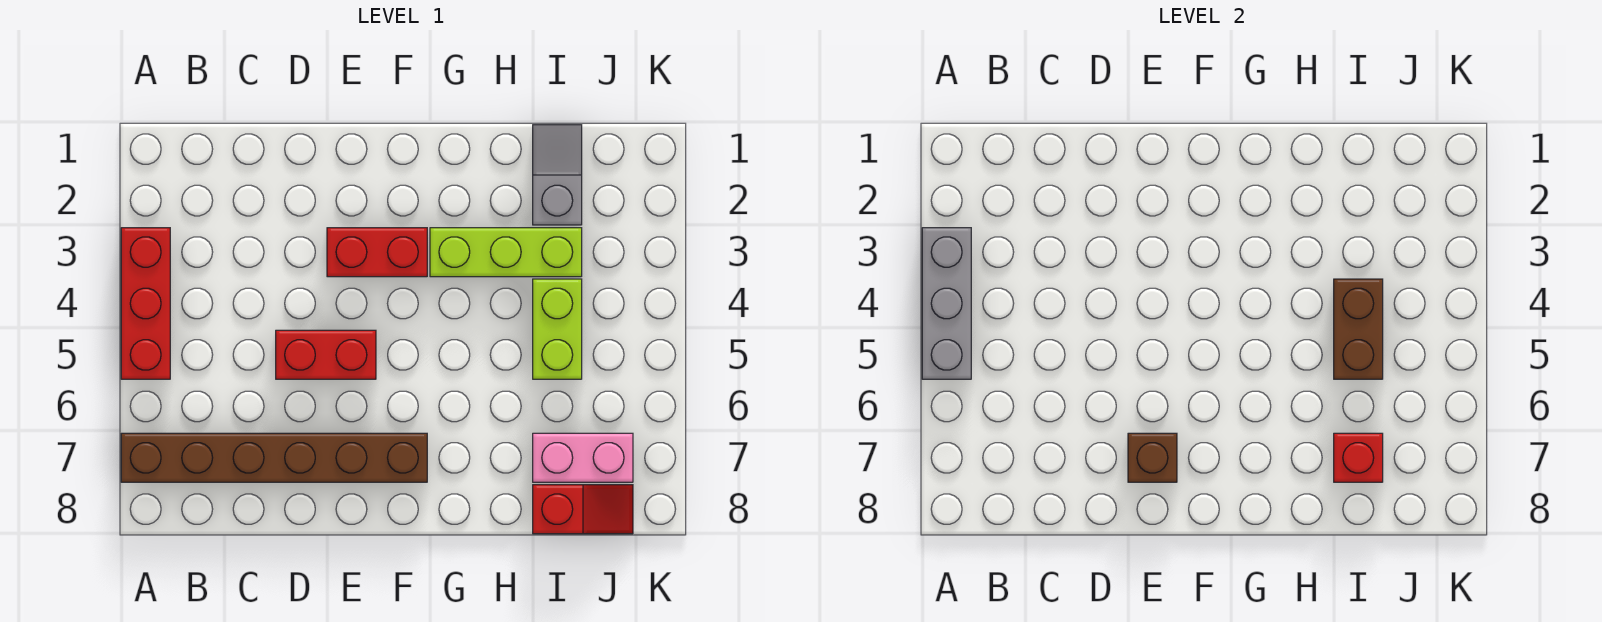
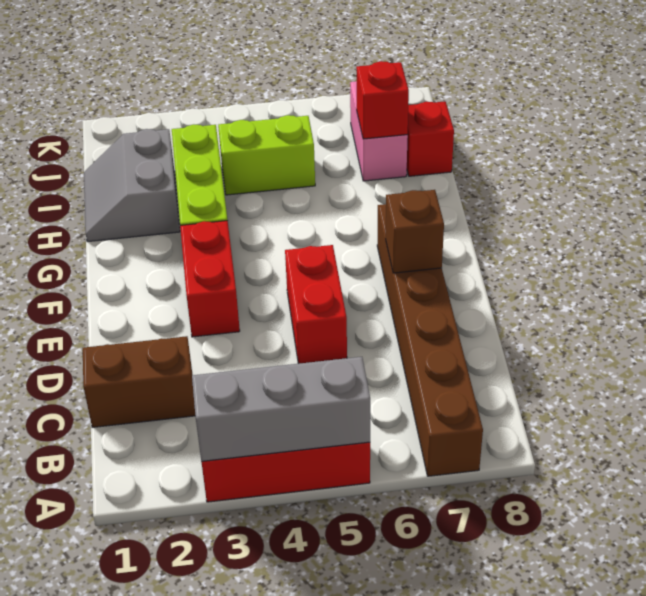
grey 1x2 slope [533,125,582,225] -> grey 2x2 slope [84,129,180,242]
brown 1x2 brick [1334,279,1383,379] -> brown 1x2 brick moved to [83,336,195,427]

